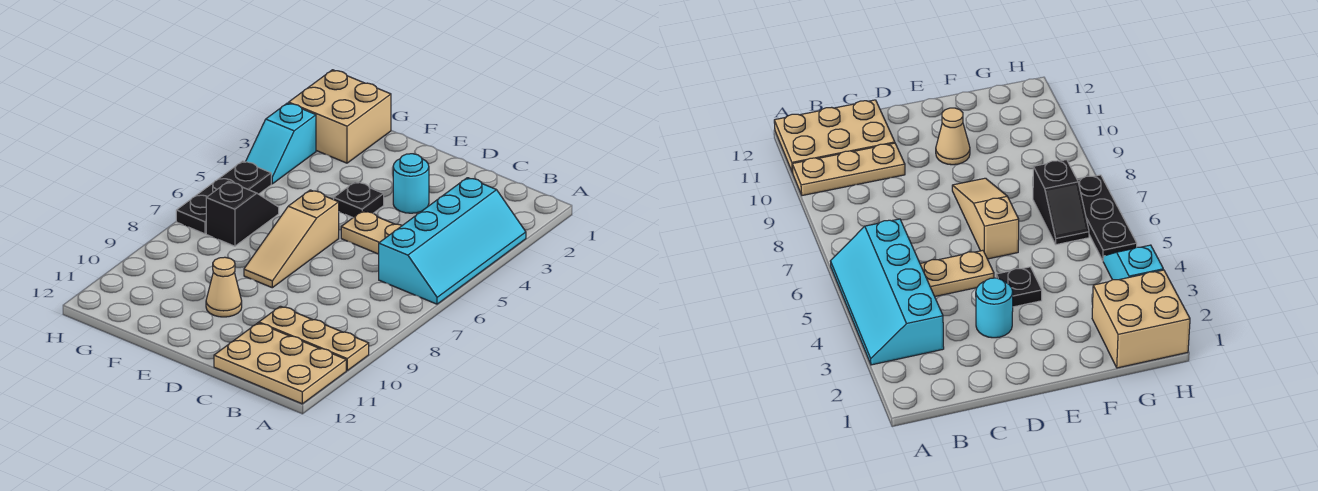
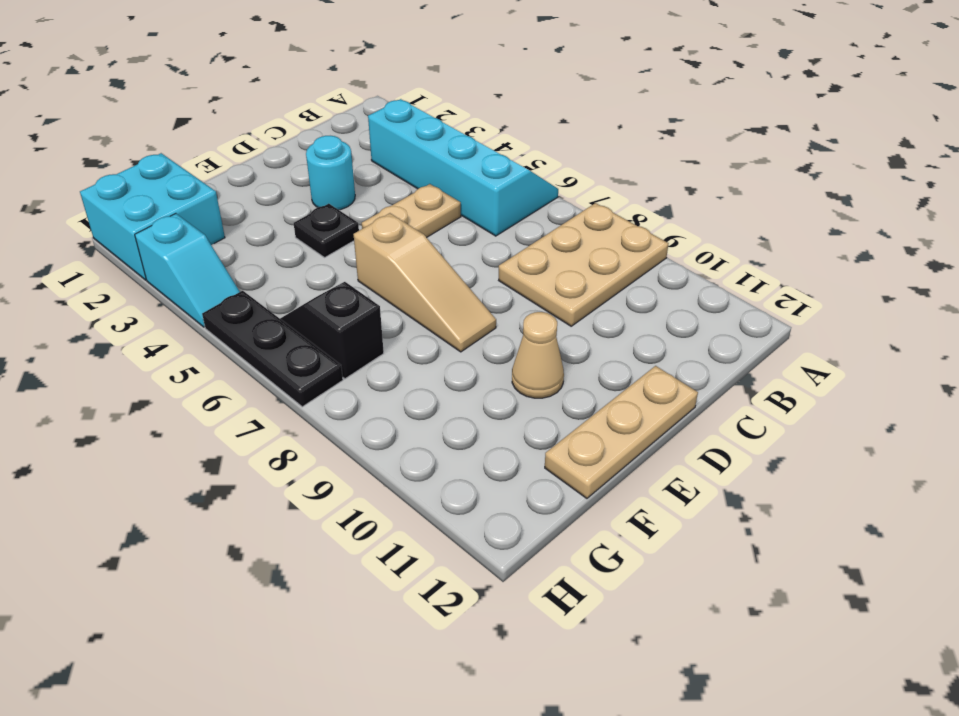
tan 1x3 plate [259,306,369,370] -> tan 1x3 plate moved to [545,366,698,498]
tan 2x3 plate [214,323,346,404] -> tan 2x3 plate moved to [499,203,669,326]
tan 2x2 brick [289,70,391,163] -> cyan 2x2 brick [80,153,225,280]

